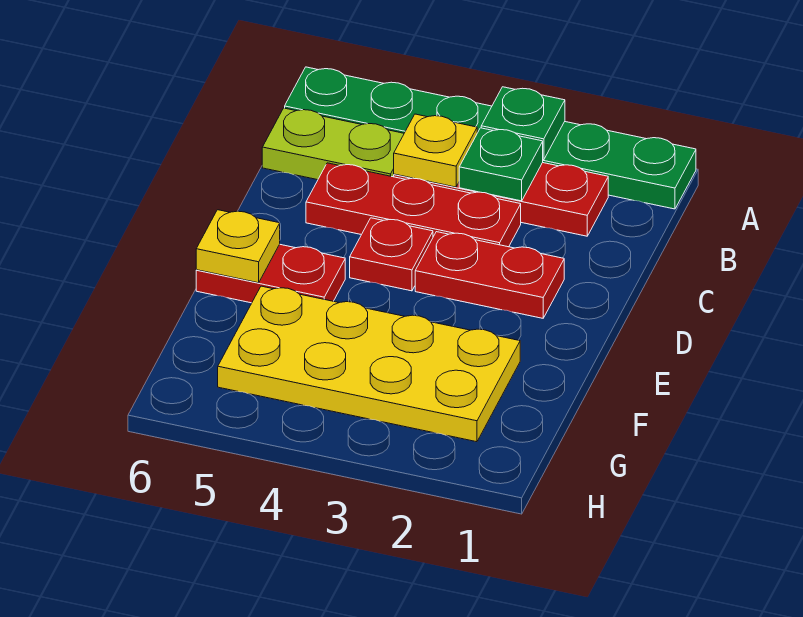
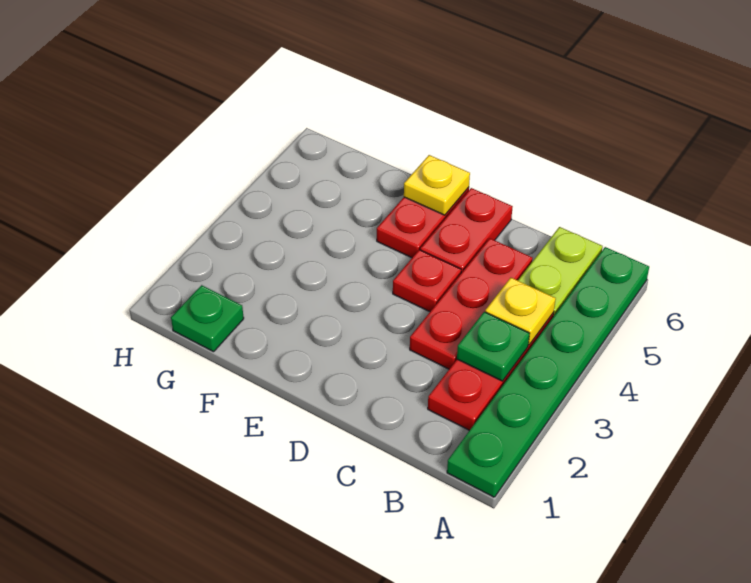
green 1x1 plate [481,87,565,160] -> green 1x1 plate moved to [171,285,244,352]
red 1x2 plate [415,232,564,318] -> red 1x2 plate moved to [420,188,513,273]
yellow 2x4 plate [218,286,520,442] -> none

